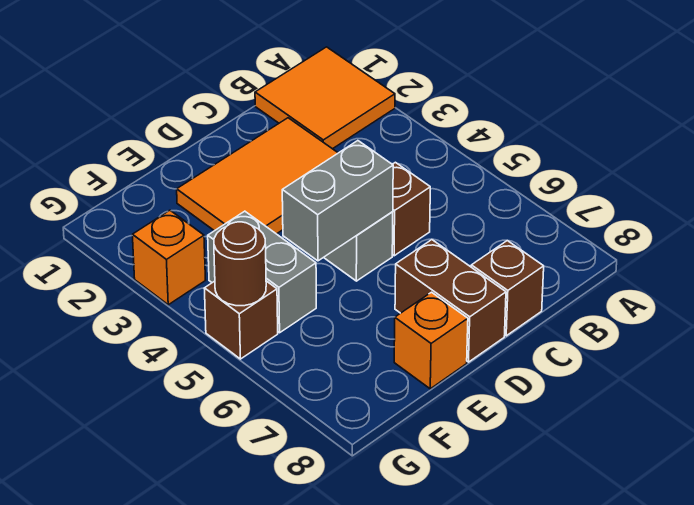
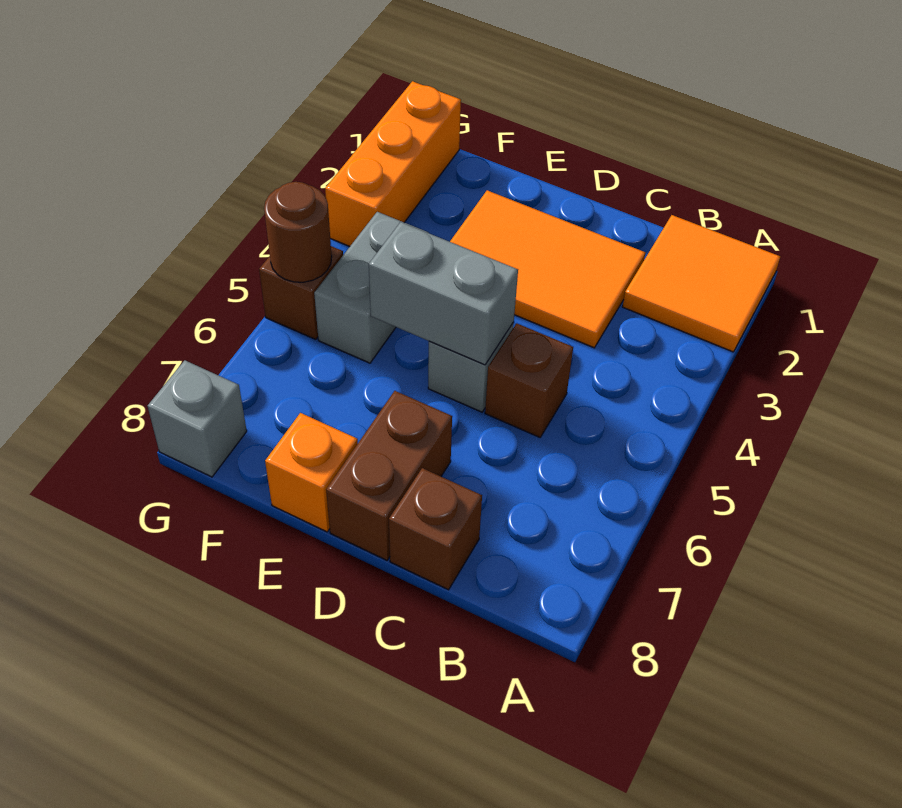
orange 1x1 brick [132,210,205,305] -> orange 1x3 brick [325,81,461,246]
none -> grey 1x1 brick [148,360,247,477]

